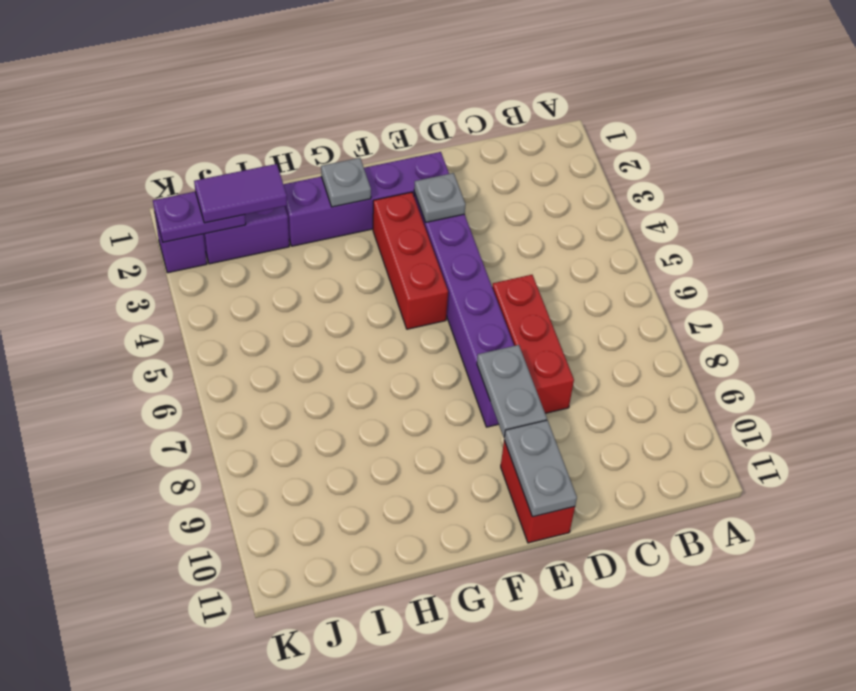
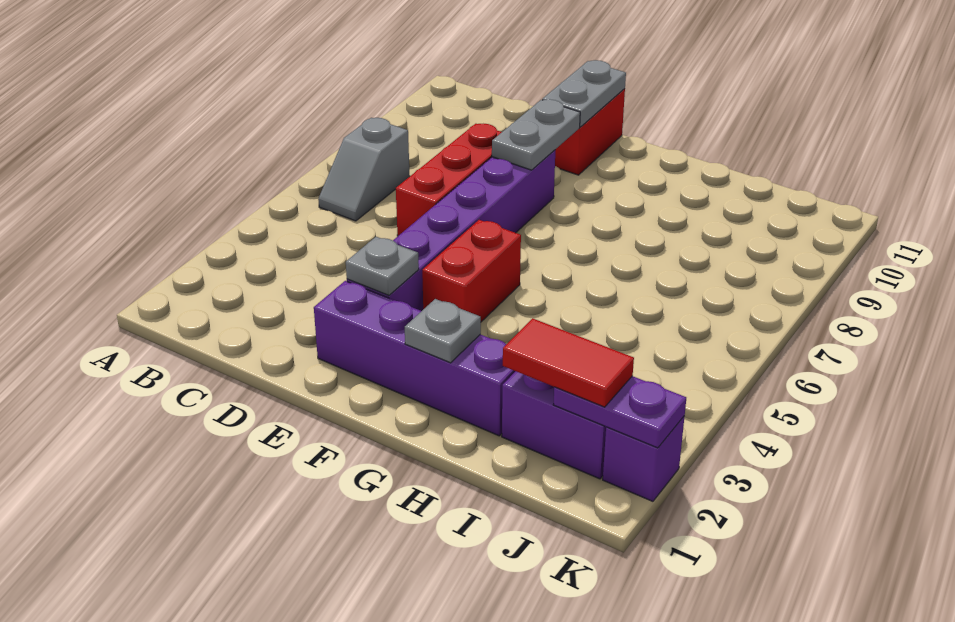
none -> grey 1x2 slope [318,118,410,221]
red 1x3 brick [373,192,448,329] -> red 1x2 brick [422,220,521,322]
purple 1x2 tile [194,164,287,223] -> red 1x2 tile [503,318,634,407]

